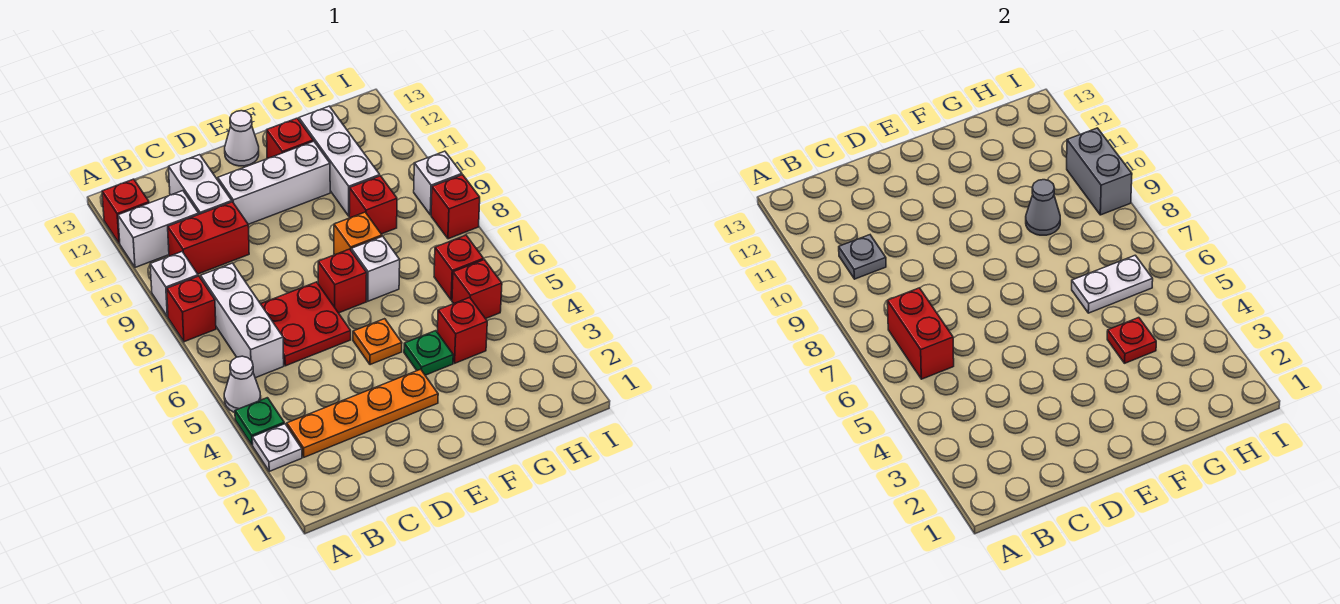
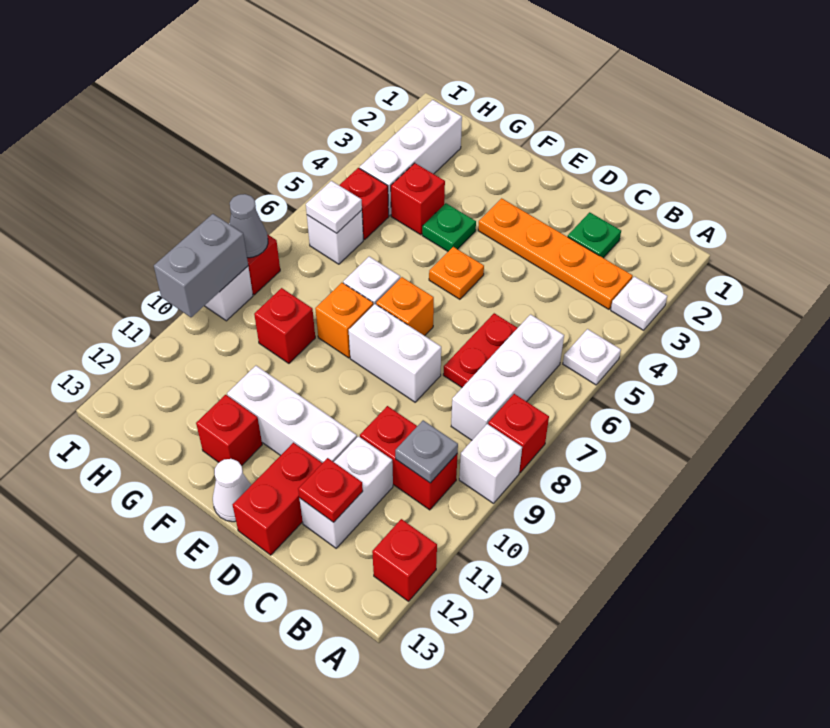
green 1x1 plate [235,398,284,445] -> green 1x1 plate moved to [568,212,621,258]
white 1x1 cone [224,356,261,412] -> white 1x1 plate [563,329,621,385]
white 1x2 brick [118,191,199,267] -> white 1x2 brick moved to [349,304,441,402]
red 1x2 brick [887,288,954,379] -> red 1x2 brick moved to [232,443,322,555]
red 2x2 plate [261,282,351,366] -> red 1x2 plate [443,313,517,387]
red 1x1 brick [318,249,367,313] -> orange 1x1 brick [376,277,434,336]
red 1x1 plate [1107,318,1156,363] -> red 1x1 plate moved to [298,458,363,522]
white 1x2 plate [1072,255,1153,313] -> white 1x1 plate [306,181,362,233]
grey 1x1 cone [1026,180,1060,235] -> grey 1x1 cone moved to [230,194,268,258]
white 1x3 brick [299,106,380,216] -> white 1x3 brick moved to [360,100,462,216]
red 1x1 brick [434,235,484,300] -> white 1x1 brick [307,210,363,264]

